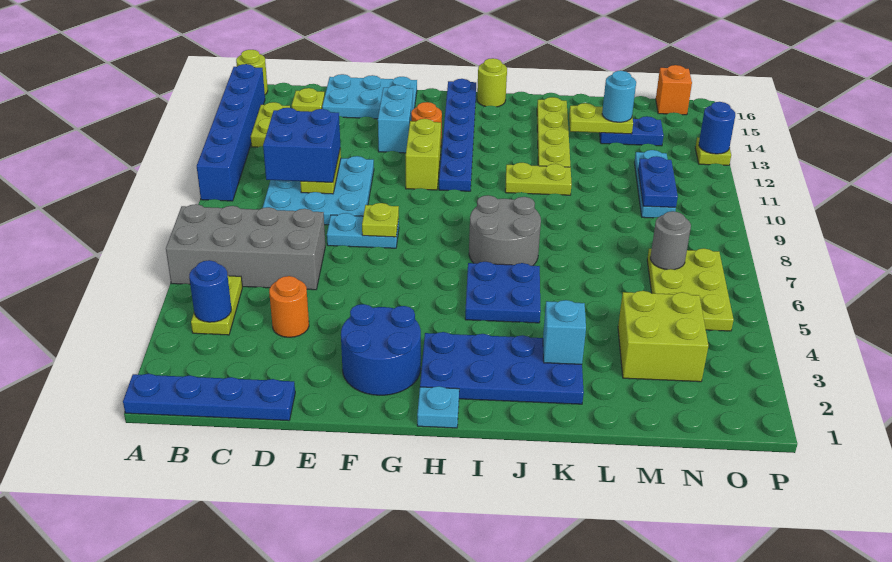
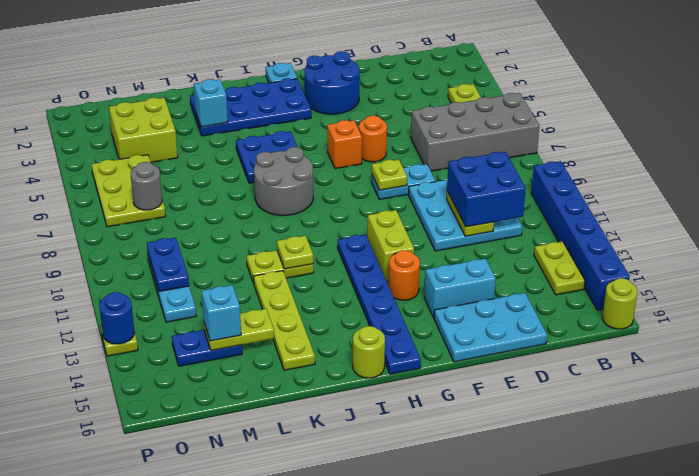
blue 1x4 plate [123,374,295,421] -> none
blue 1x1 round brick [189,260,231,322] -> none
lime 1x1 plate [292,88,325,112] -> lime 1x1 plate moved to [277,236,313,269]
orange 1x1 round brick [269,276,309,337] -> orange 1x1 round brick moved to [359,116,387,162]
cyan 1x2 brick [378,85,413,153] -> cyan 1x2 brick turned to [424,259,496,317]
cyan 1x1 round brick [602,71,636,122] -> cyan 1x1 brick [201,285,241,341]
orange 1x1 brick [656,65,692,115] -> orange 1x1 brick moved to [327,120,362,169]

